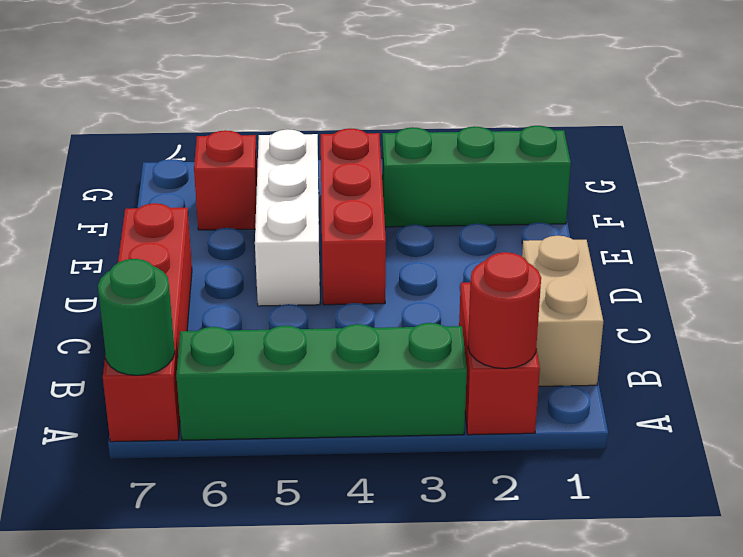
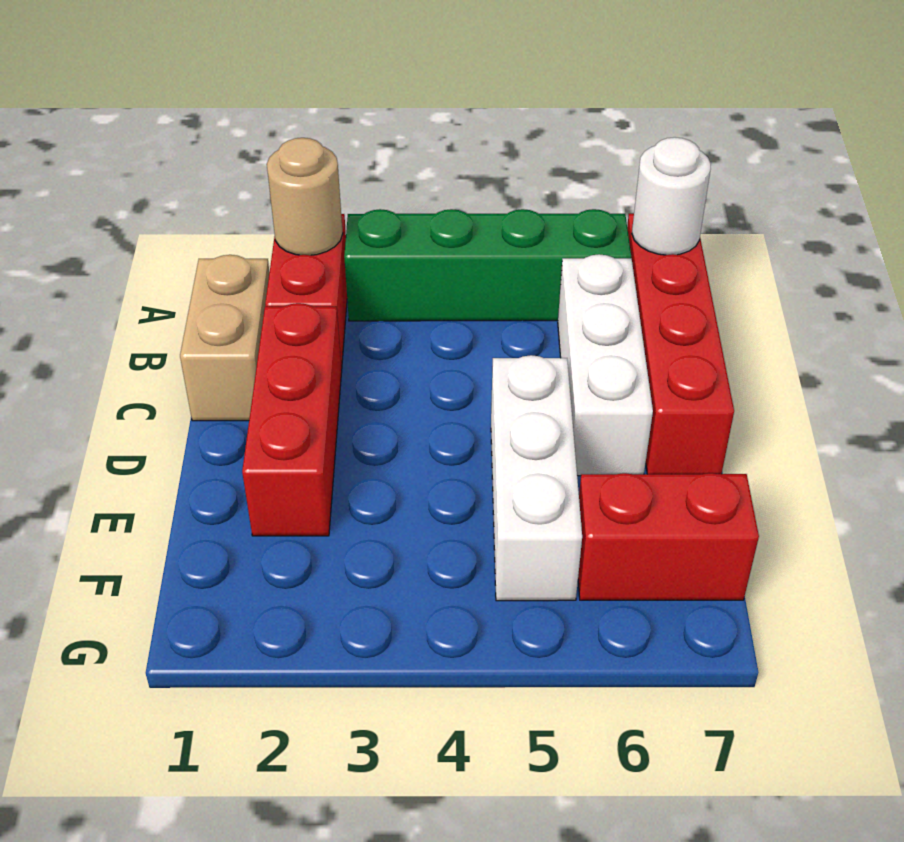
red 1x1 round brick [468,252,541,369] -> tan 1x1 round brick [267,138,343,255]
green 1x1 round brick [98,259,175,375] -> white 1x1 round brick [632,137,711,255]
none -> white 1x3 brick [558,254,653,476]
red 1x3 brick [321,128,386,305] -> red 1x3 brick moved to [242,303,342,536]
green 1x3 brick [382,126,571,227] -> none
red 1x1 brick [194,130,257,230] -> red 1x2 brick [578,473,759,600]

